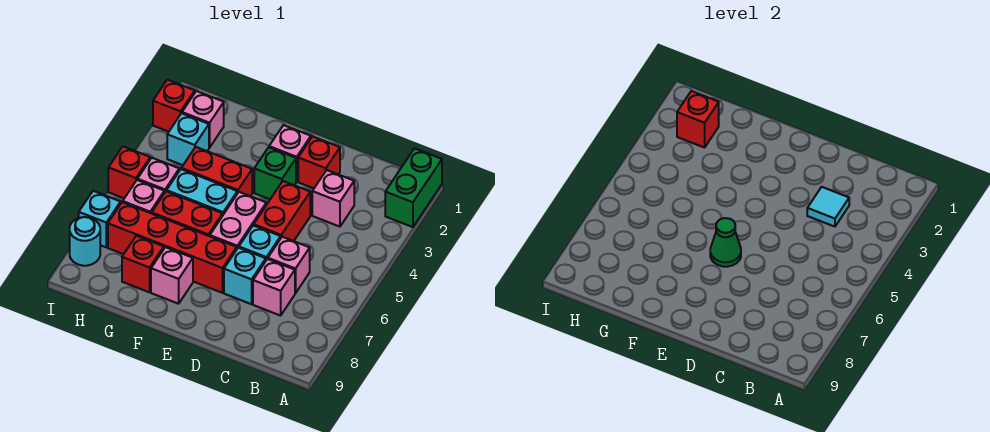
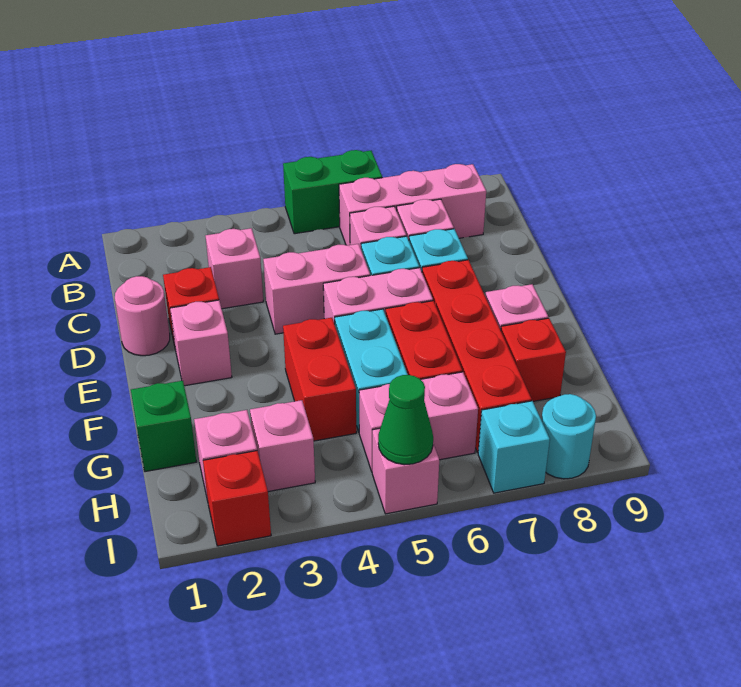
green 1x2 brick [385,148,442,227] -> green 1x2 brick moved to [283,150,382,234]
none -> pink 1x3 brick [339,164,486,245]
cyan 1x1 tile [807,187,849,227] -> none
none -> pink 1x1 round brick [115,276,170,356]
red 1x2 brick [254,181,310,241] -> pink 1x2 brick [263,244,370,334]
green 1x1 brick [254,147,296,199] -> green 1x1 brick moved to [131,381,196,472]
green 1x1 cone [710,218,741,267] -> green 1x1 cone moved to [378,375,433,465]
red 1x1 brick [677,91,719,148] -> none
cyan 1x1 brick [167,113,209,165] -> pink 1x1 brick [250,400,315,492]
red 1x1 brick [108,147,150,198] -> pink 1x1 brick [372,428,439,514]

